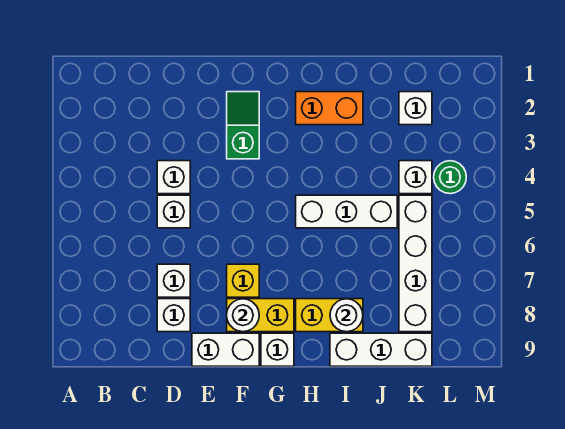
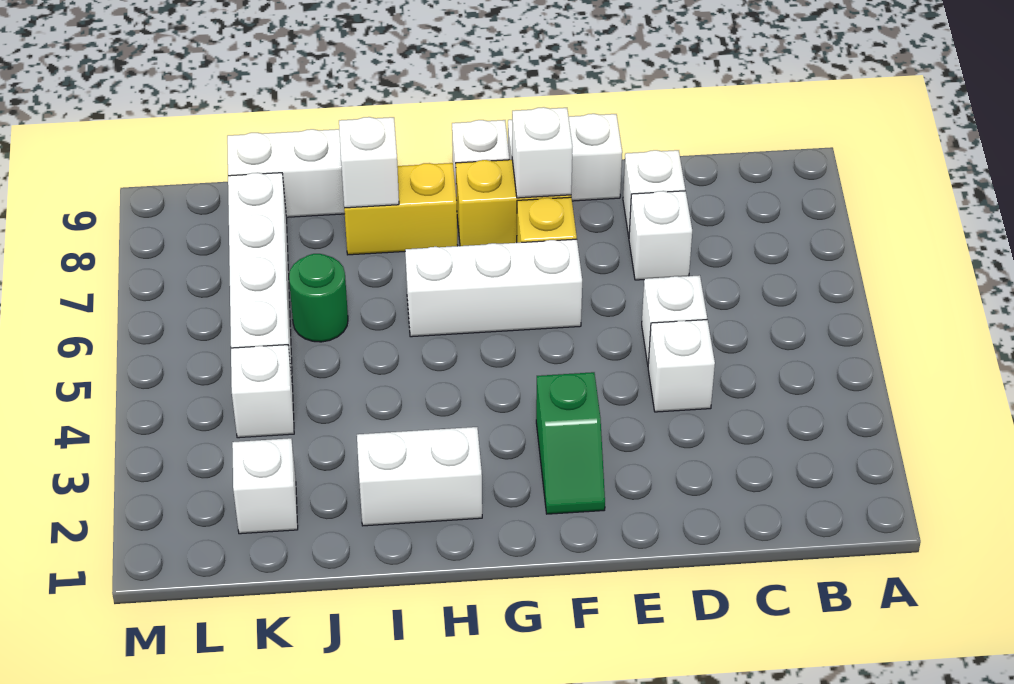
white 1x1 round brick [227,299,259,332] -> white 1x1 brick [512,107,572,198]
orange 1x2 brick [296,92,363,125] -> white 1x2 brick [357,427,482,526]
white 1x3 brick [296,195,397,228] -> white 1x3 brick moved to [405,239,582,337]
white 1x1 round brick [330,299,363,332] -> white 1x1 brick [339,117,399,208]
green 1x1 round brick [434,161,466,194] -> green 1x1 round brick moved to [289,254,348,342]

